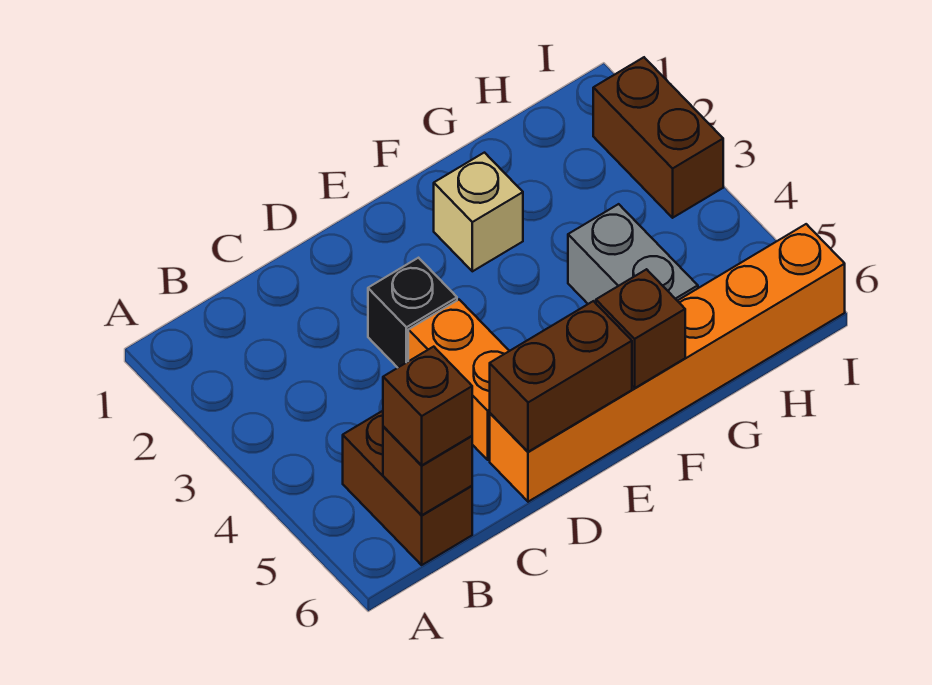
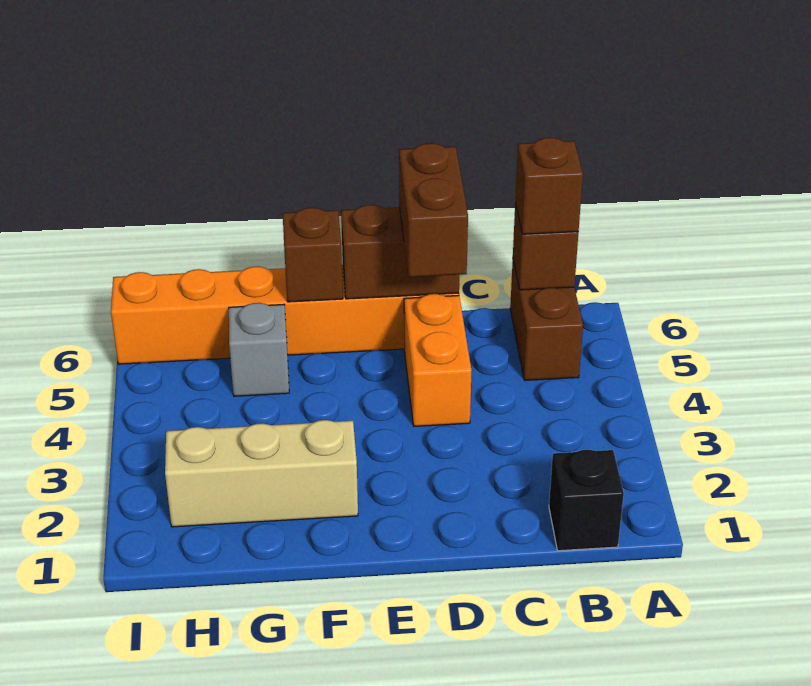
black 1x1 brick [368,258,457,368] -> black 1x1 brick moved to [549,450,624,551]
tan 1x1 brick [434,153,523,271] -> tan 1x3 brick [165,420,358,527]
grey 1x2 brick [568,204,698,304] -> grey 1x1 brick [229,303,289,396]
brown 1x2 brick [593,57,723,218] -> brown 1x2 brick moved to [399,143,468,277]

